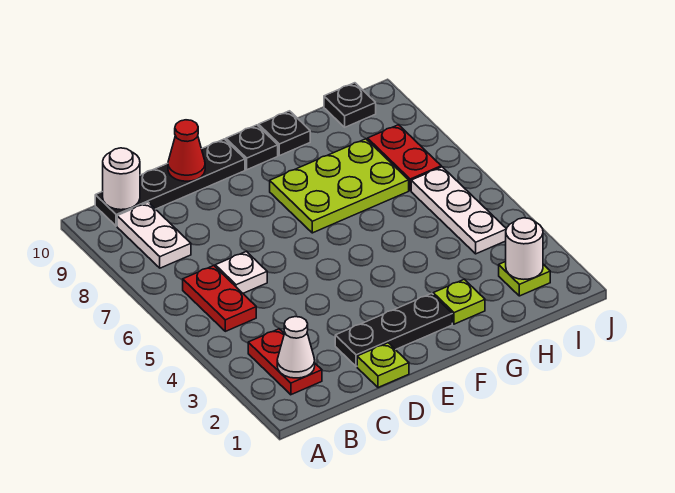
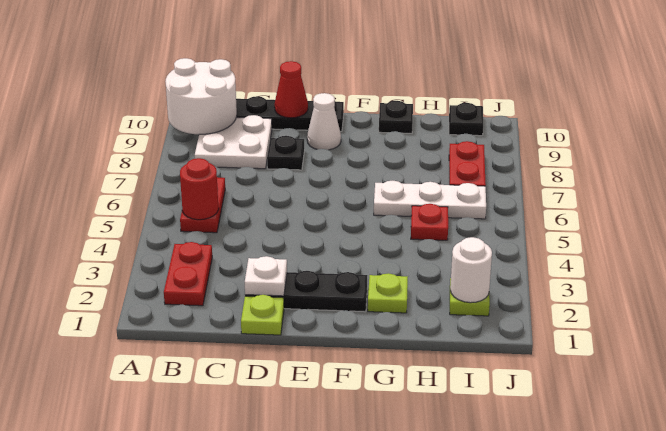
white 1x1 cone [277,316,315,378] -> white 1x1 cone moved to [307,93,341,150]
none -> red 1x1 round brick [180,158,219,220]
white 1x2 plate [117,202,191,268] -> white 2x2 plate [195,115,272,169]
white 1x1 round brick [103,148,140,210] -> white 2x2 round brick [165,58,237,134]
white 1x1 plate [215,251,267,293] -> white 1x1 plate moved to [245,256,287,296]
lime 2x3 plate [270,139,409,233] -> none
black 1x1 plate [226,125,278,170] -> black 1x1 plate moved to [267,136,304,170]
none -> red 1x1 plate [411,204,448,240]
white 1x3 plate [411,167,506,254] -> white 1x3 plate turned to [374,181,486,219]

